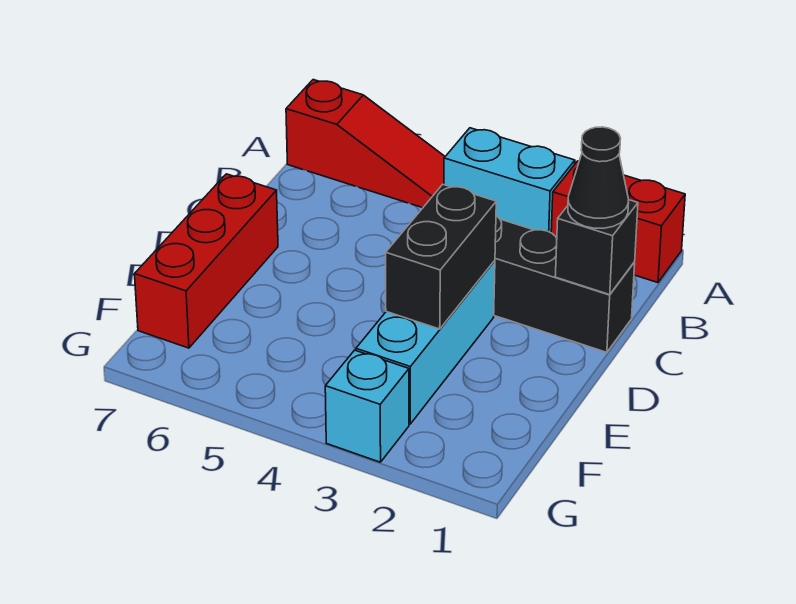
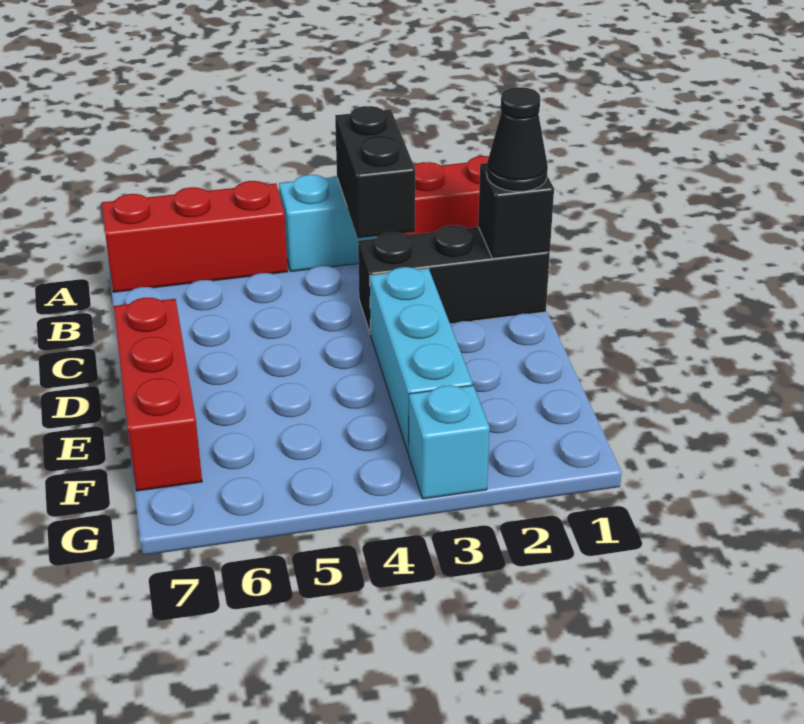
red 1x3 slope [286,80,445,208] -> red 1x3 brick [102,181,288,292]
black 1x2 brick [386,184,496,329] -> black 1x2 brick moved to [335,106,415,238]

